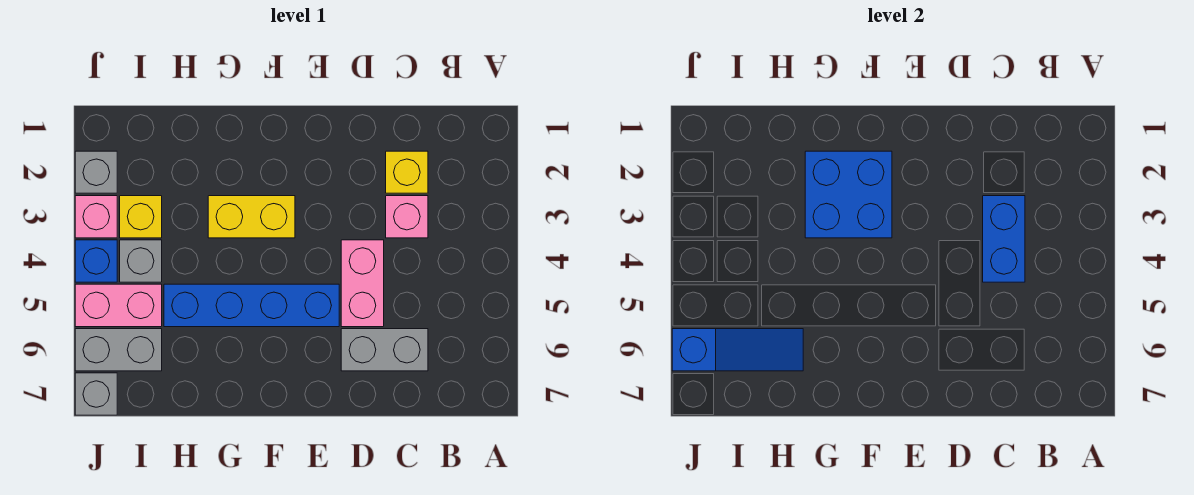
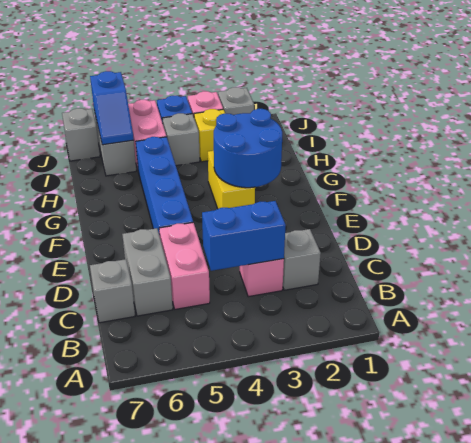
yellow 1x1 brick [386,151,428,193] -> grey 1x1 brick [283,229,321,290]
none -> grey 1x1 brick [90,259,135,323]
pink 1x2 brick [341,240,384,327] -> pink 1x2 brick turned to [159,222,210,309]
blue 2x2 brick [805,151,892,238] -> blue 2x2 round brick [214,109,282,188]
blue 1x3 slope [672,329,803,371] -> blue 1x2 slope [90,71,134,145]

